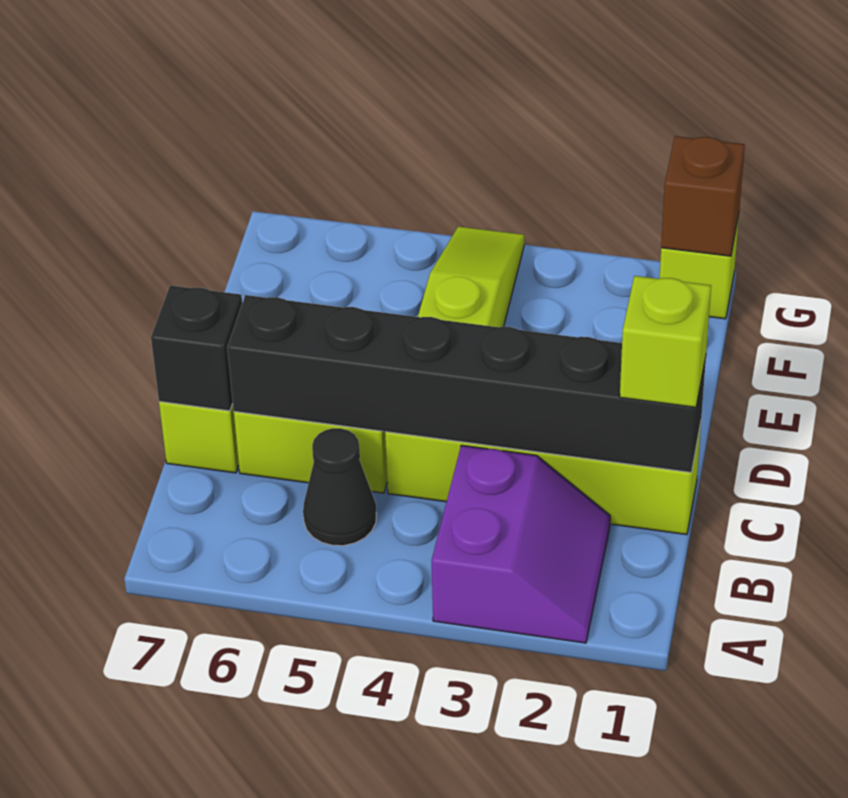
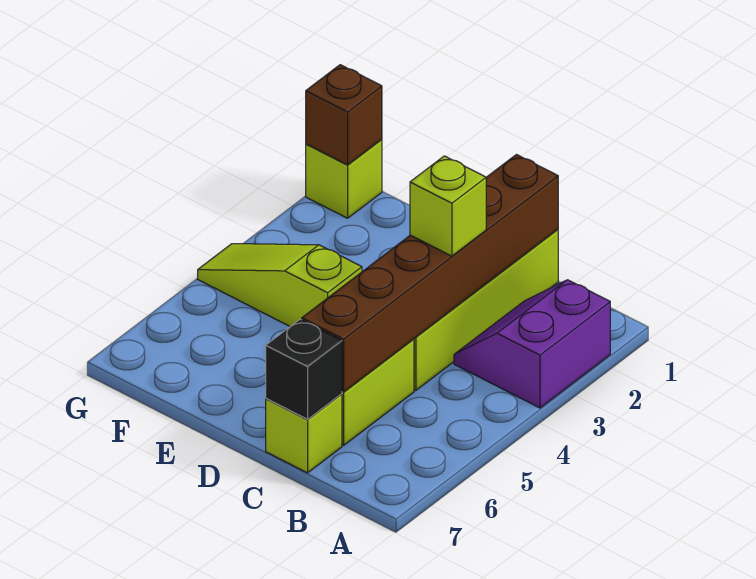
purple 2x2 slope [432,445,610,643] -> purple 2x2 slope turned to [454,280,610,408]
black 1x1 cone [303,428,376,546] -> none
black 1x6 brick [227,295,706,473] -> brown 1x6 brick [302,155,558,392]
lime 1x1 brick [620,276,711,407] -> lime 1x1 brick moved to [410,156,486,256]

